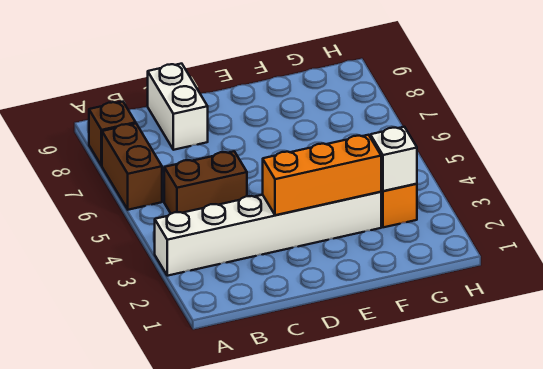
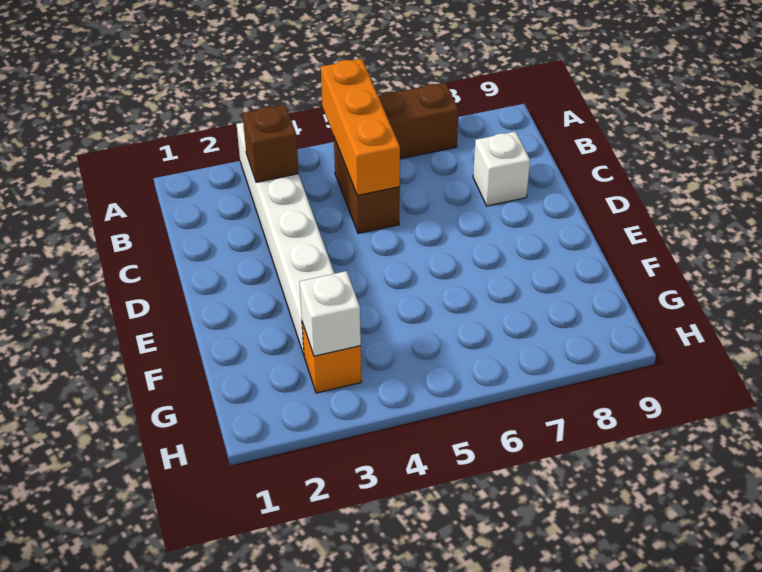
brown 1x1 brick [89,102,136,166] -> brown 1x1 brick moved to [242,105,299,182]
white 1x2 brick [148,64,208,150] -> white 1x1 brick [473,131,530,206]
orange 1x3 brick [263,135,381,215] -> orange 1x3 brick moved to [321,59,400,195]

